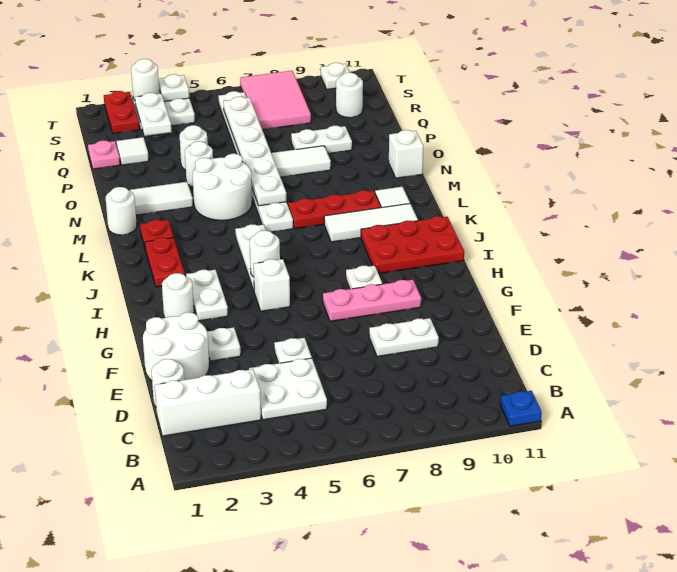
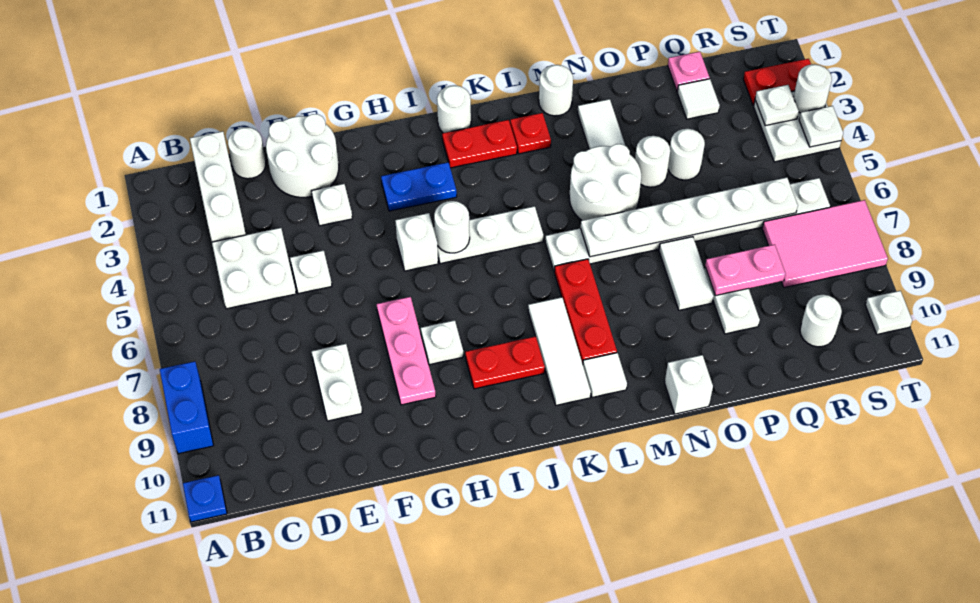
none -> blue 1x2 brick [160,361,214,454]
white 1x1 round brick [162,273,194,318] -> white 1x1 round brick moved to [437,85,471,133]
white 1x2 plate [186,270,228,321] -> blue 1x2 plate [381,162,457,211]
red 2x3 plate [361,216,464,273] -> red 1x2 plate [465,336,545,389]
none -> pink 1x2 plate [705,245,785,296]
white 1x2 plate [135,93,172,136] -> white 1x1 plate [755,85,799,126]

